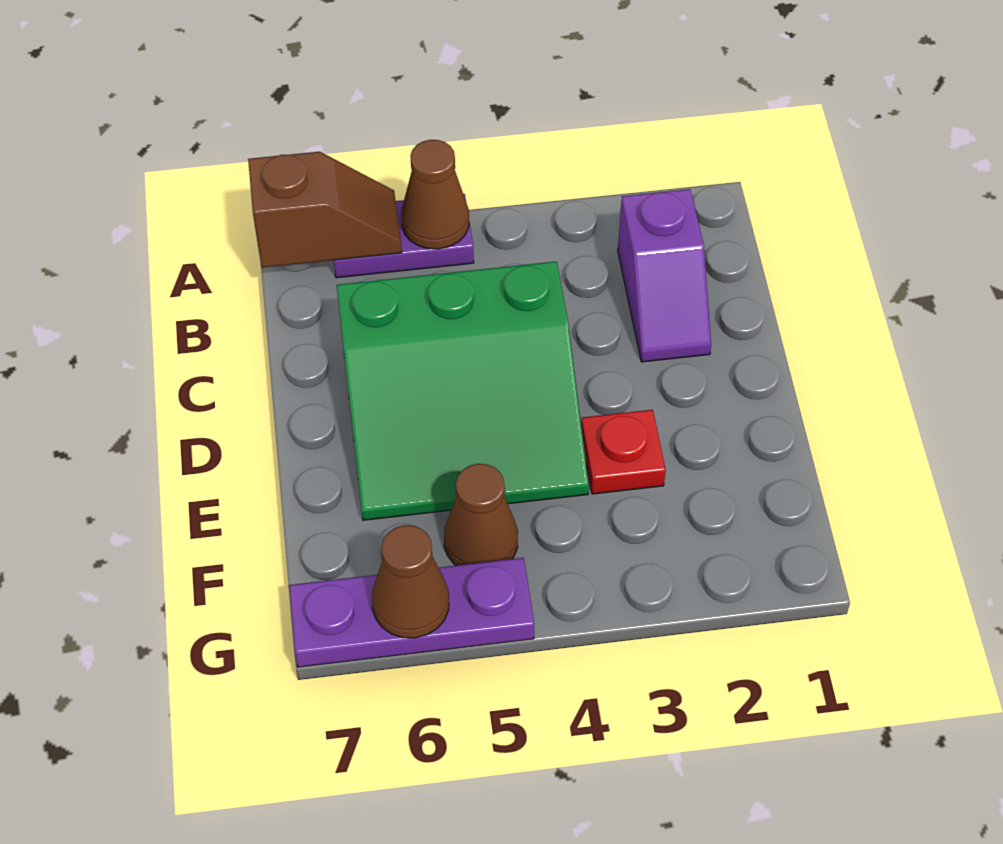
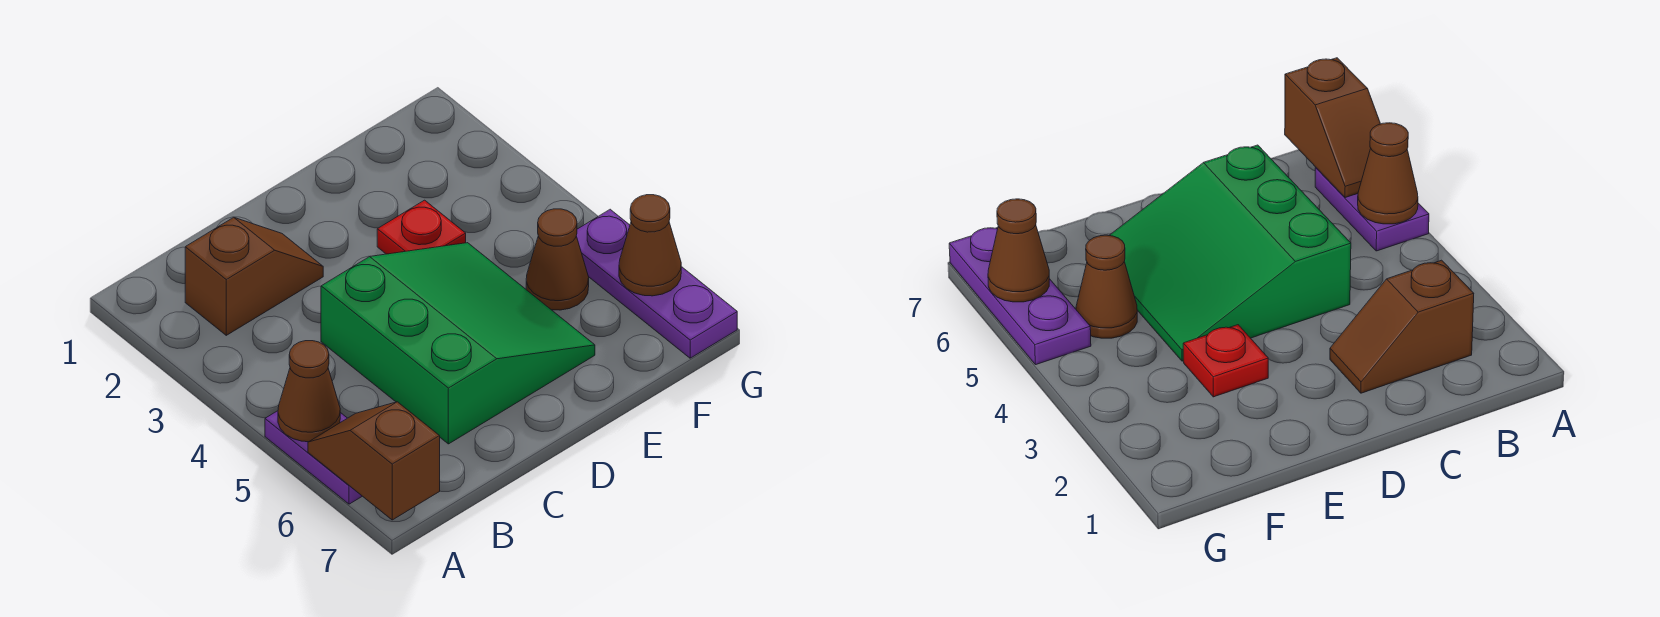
purple 1x2 slope [618,189,711,362] -> brown 1x2 slope [185,217,323,335]

